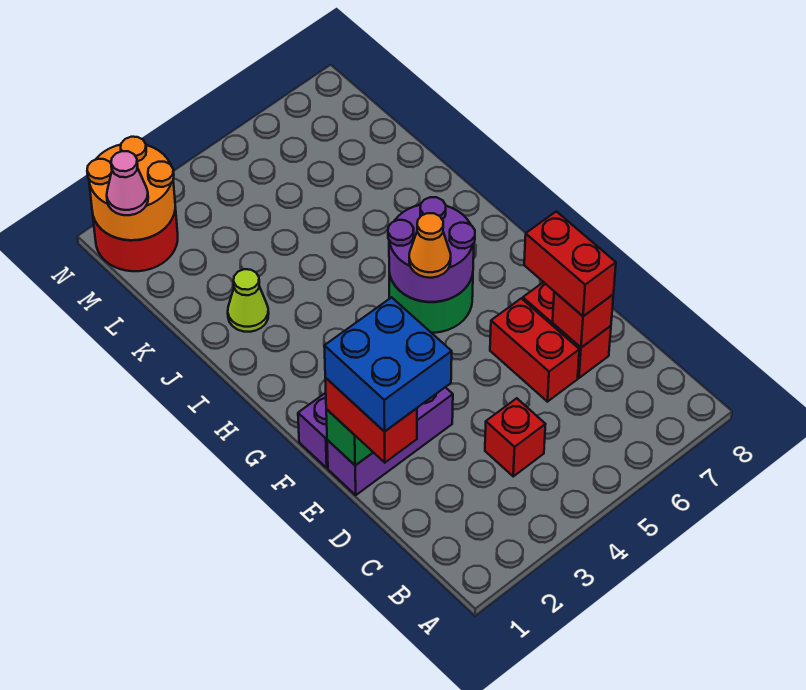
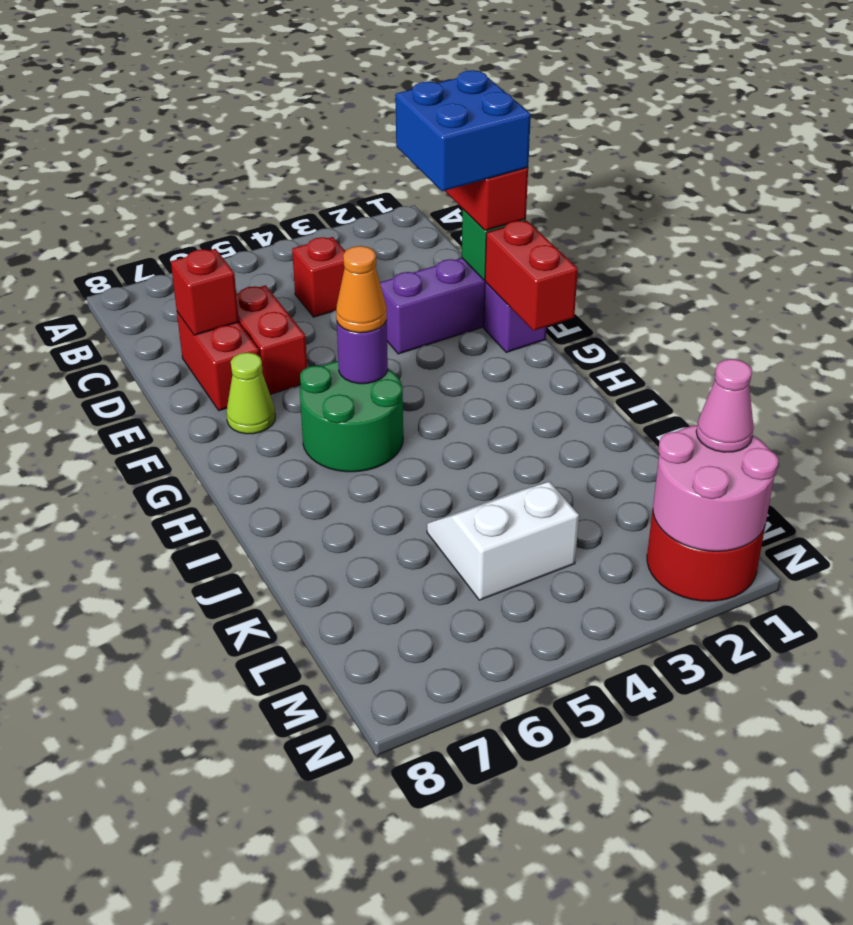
red 1x2 brick [524,211,616,316] -> red 1x2 brick moved to [485,221,578,331]
purple 2x2 round brick [388,197,475,302] -> purple 1x1 round brick [337,320,388,384]
lime 1x1 cone [228,269,269,332] -> lime 1x1 cone moved to [226,352,275,434]
none -> white 2x2 slope [427,482,579,600]
orange 2x2 round brick [87,137,175,240] -> pink 2x2 round brick [653,425,779,551]

